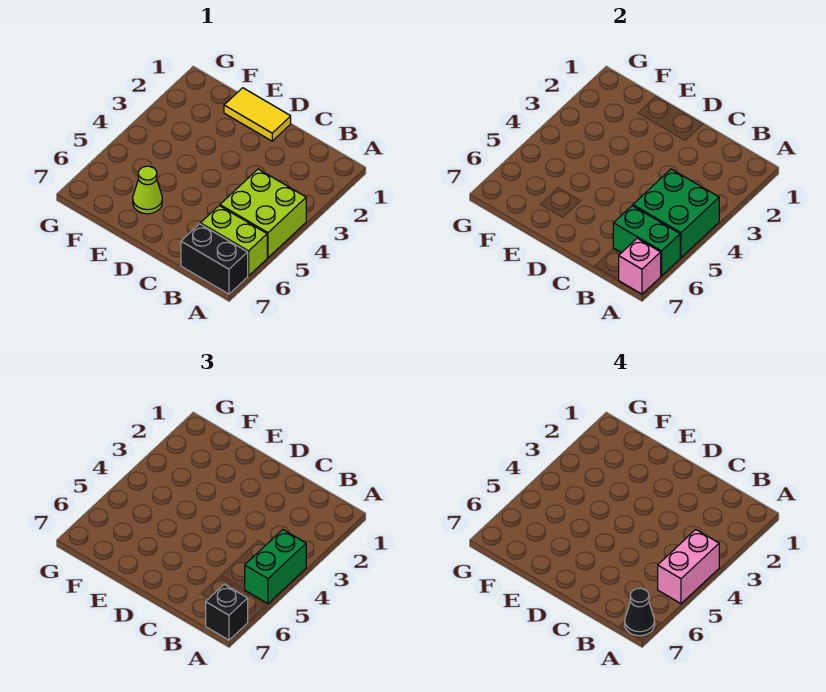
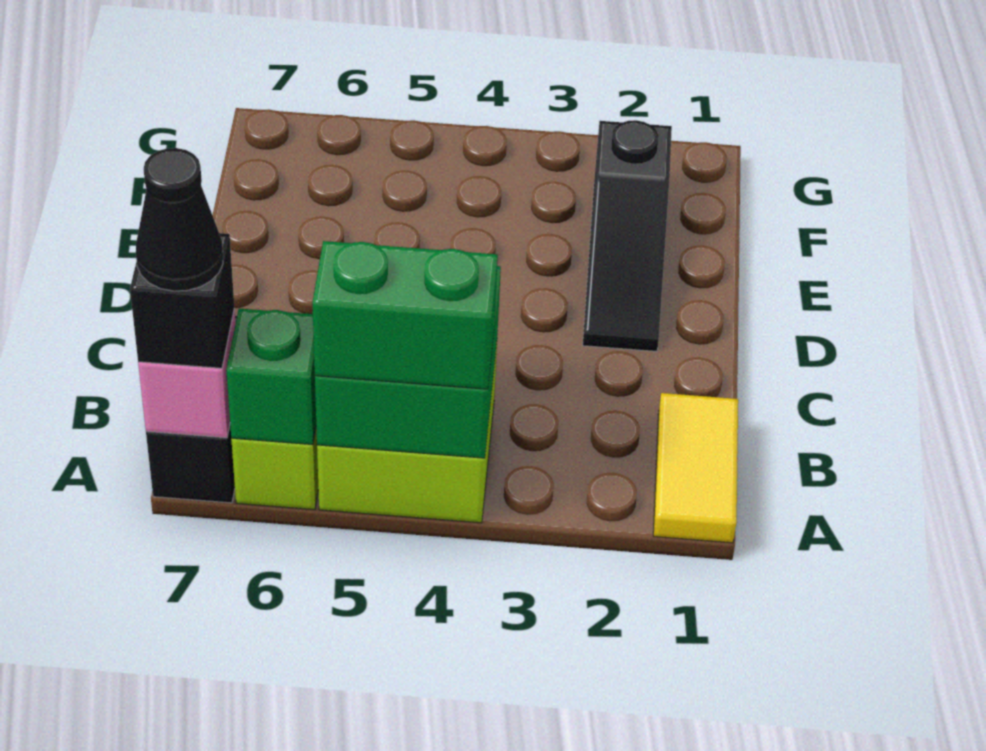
pink 1x2 brick [658,530,719,604] -> none
green 1x2 brick [613,206,680,276] -> green 1x1 brick [226,308,316,445]
yellow 1x2 tile [224,88,291,141] -> yellow 1x2 tile moved to [653,393,738,543]
none -> black 1x3 slope [583,120,672,352]
lime 1x1 cone [133,166,162,214] -> none

